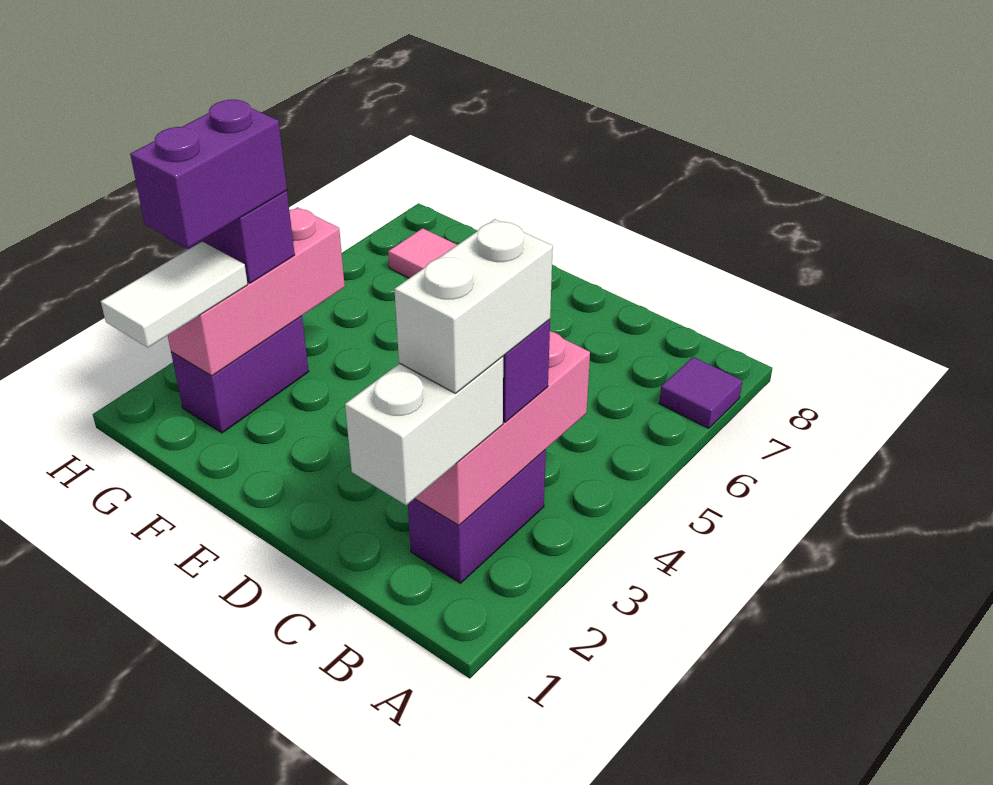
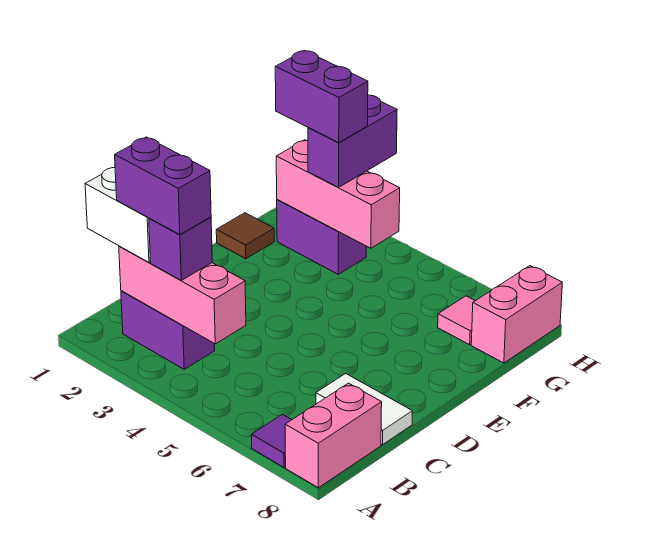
none -> pink 1x2 brick [285,383,382,488]
white 1x2 brick [394,219,553,393] -> purple 1x2 brick [115,137,211,235]
none -> brown 1x1 tile [216,213,274,259]
white 1x2 tile [101,242,248,347] -> white 1x2 tile moved to [316,374,412,445]
none -> pink 1x2 brick [471,266,562,363]

